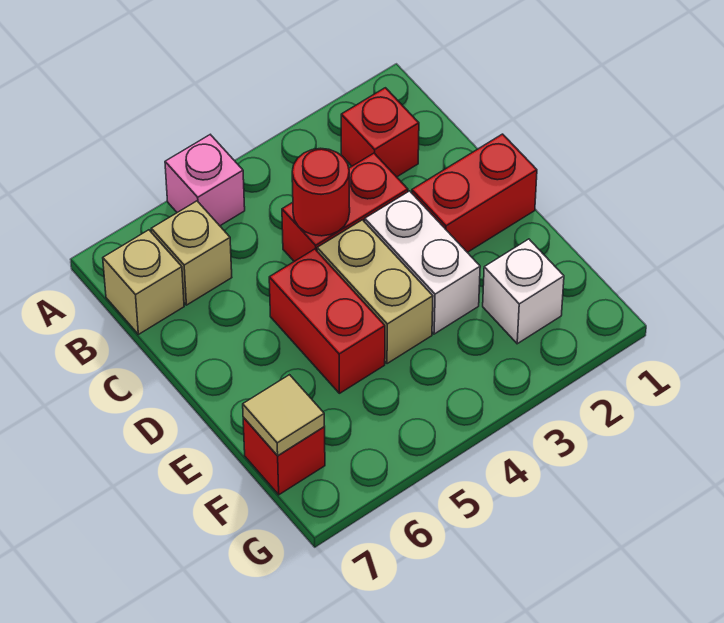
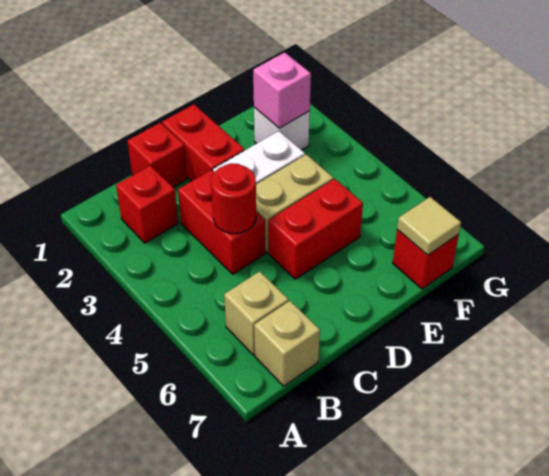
pink 1x1 brick [165,135,245,226] -> pink 1x1 brick moved to [253,52,311,128]
none -> red 1x1 brick [127,123,187,187]

